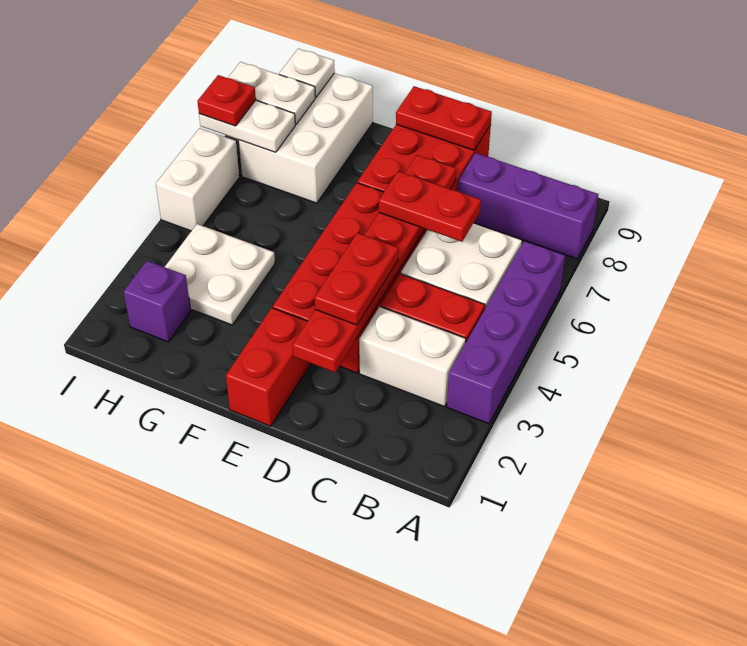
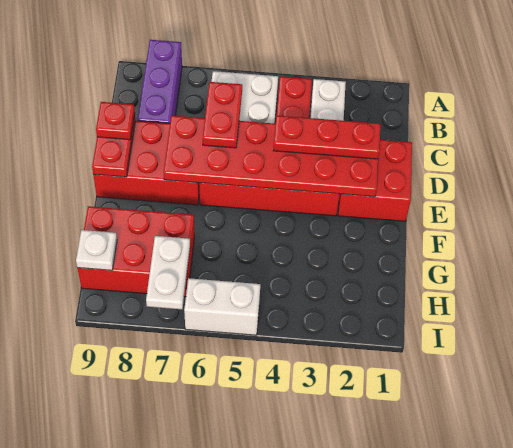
purple 1x4 brick [447,241,565,424] -> none
red 1x6 plate [292,155,456,372] -> red 2x6 plate [163,116,378,197]
red 1x2 plate [315,233,398,325] -> red 1x3 plate [273,115,380,159]
red 1x2 brick [226,308,311,426] -> red 2x2 brick [338,140,412,221]
white 2x2 plate [165,224,275,325] -> none
white 2x3 brick [239,73,373,203] -> red 2x3 brick [77,206,195,297]
purple 1x1 brick [124,261,191,342] -> none
white 1x2 plate [228,62,315,124] -> none
red 1x1 plate [197,75,256,126] -> red 1x1 plate moved to [96,102,135,140]

